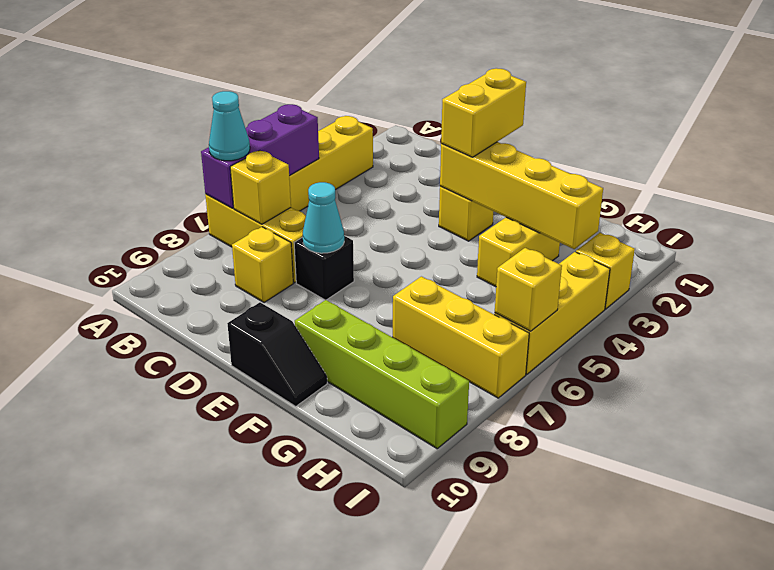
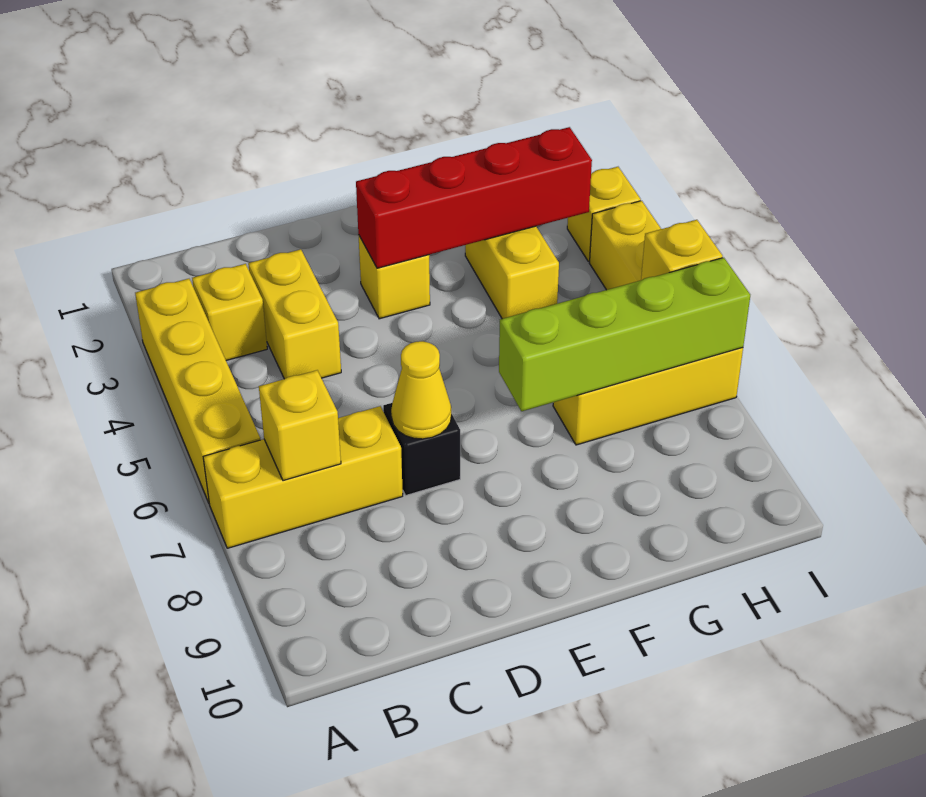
purple 1x3 brick [201,104,319,208] -> none
cyan 1x1 cone [209,91,250,161] -> none
yellow 1x1 brick [232,227,293,303] -> yellow 1x1 brick moved to [192,264,267,361]
cyan 1x1 cone [303,182,344,253] -> yellow 1x1 cone [391,341,452,439]
yellow 1x2 brick [441,68,526,157] -> yellow 1x2 brick moved to [248,249,341,379]
yellow 1x4 brick [440,142,603,249] -> red 1x4 brick [356,127,592,268]
black 1x2 slope [227,302,327,406] -> none
lime 1x4 brick [295,300,469,449] -> lime 1x4 brick moved to [499,258,750,411]

